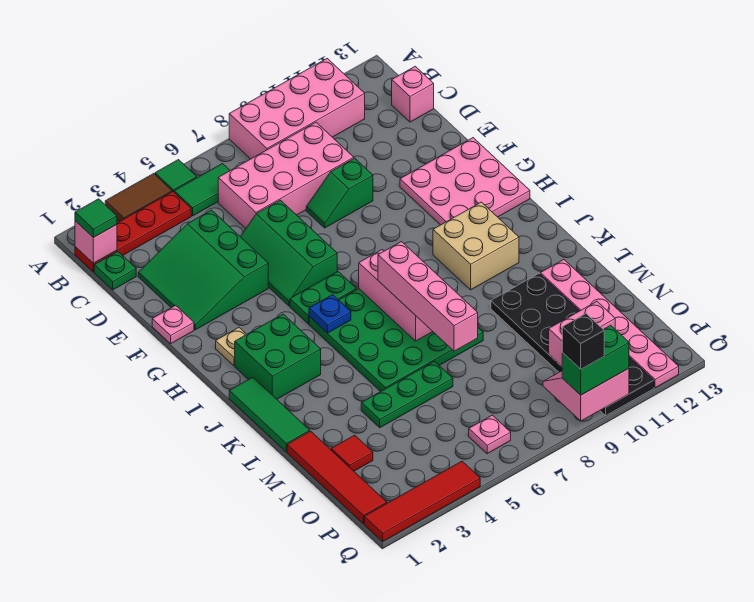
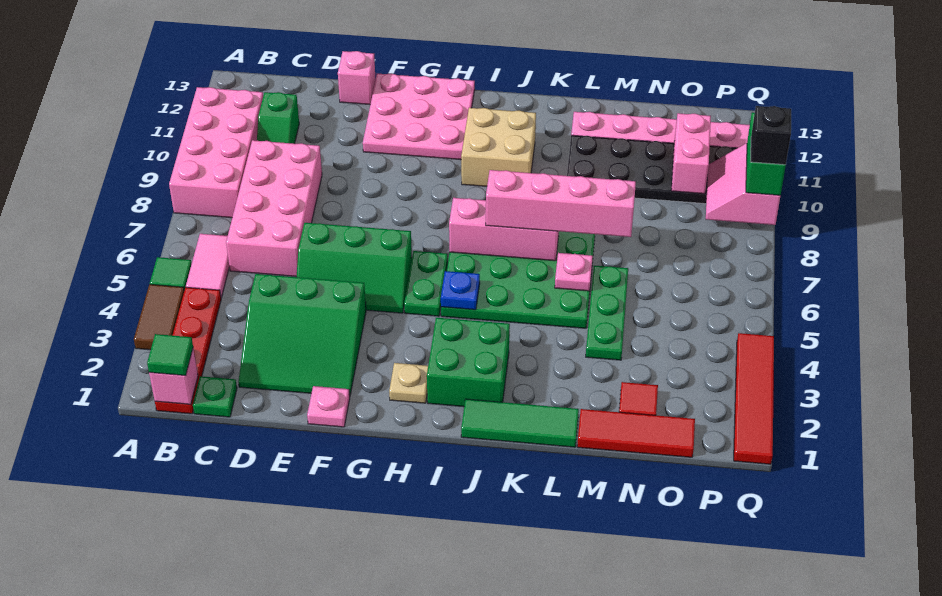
green 1x2 tile [174,164,230,216] -> pink 1x2 tile [186,234,229,298]
pink 1x1 brick [392,66,434,122] -> pink 1x1 brick moved to [338,51,376,104]
green 1x2 slope [306,158,373,228] -> green 1x2 slope moved to [257,92,299,144]
red 1x4 tile [287,431,387,523] -> red 1x3 tile [577,409,695,457]
pink 1x1 plate [469,415,511,454] -> pink 1x1 plate moved to [555,253,593,291]

